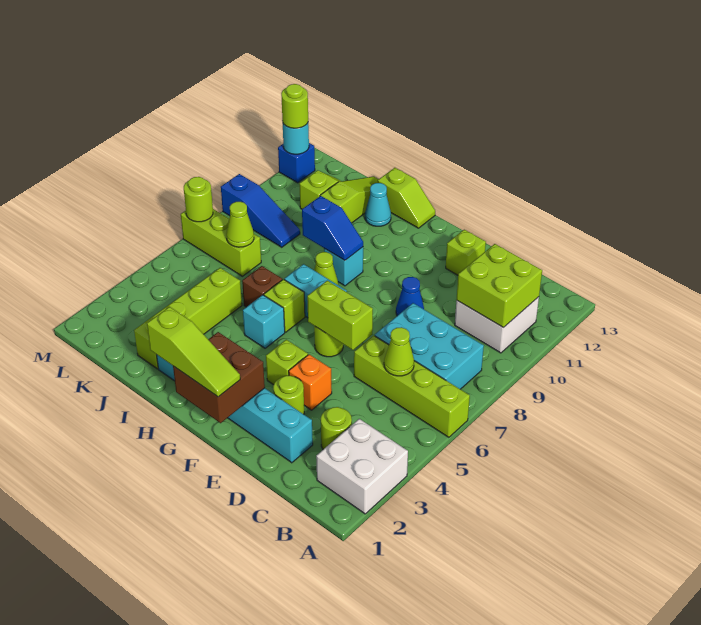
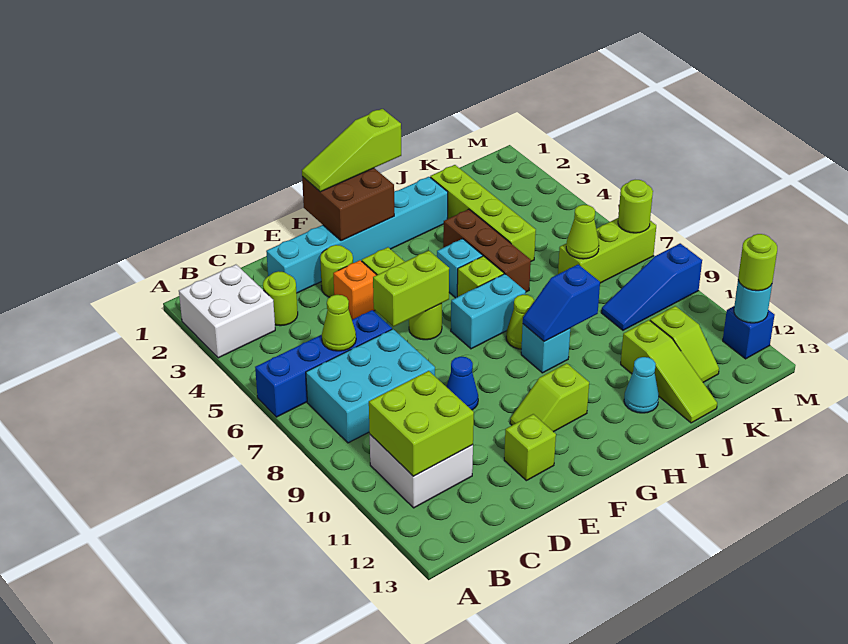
lime 1x4 brick [354,336,470,437] -> blue 1x4 brick [255,310,392,417]
lime 1x2 slope [378,168,435,228] -> lime 1x2 slope moved to [510,363,589,432]
brown 1x1 brick [242,266,282,307] -> brown 1x3 brick [443,209,531,292]

